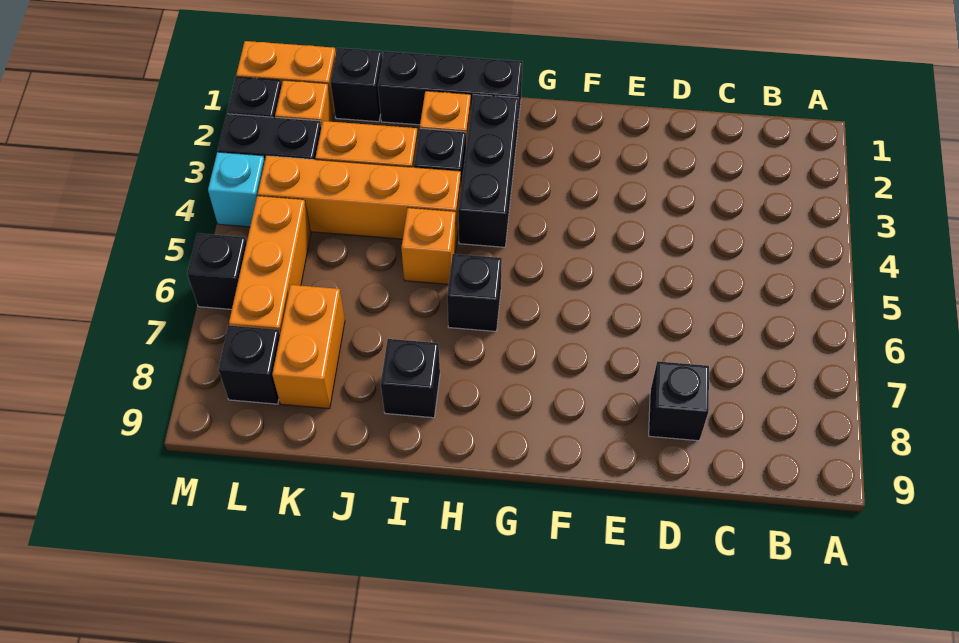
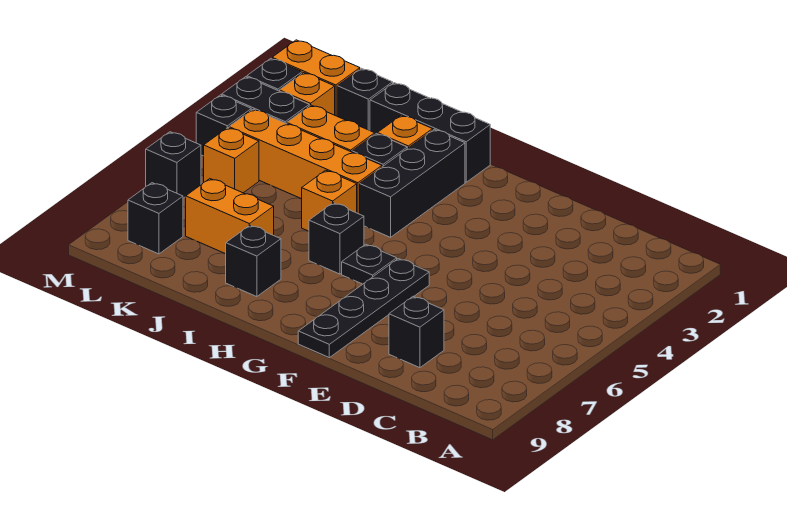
none -> black 1x4 plate [298,259,429,358]
none -> black 1x1 plate [342,244,397,284]
orange 1x2 brick [272,285,345,409] -> orange 1x2 brick turned to [186,179,274,254]
orange 1x3 brick [229,196,311,333] -> orange 1x1 brick [204,128,259,193]
cyan 1x1 brick [208,152,265,227] -> black 1x1 brick [196,95,251,156]

